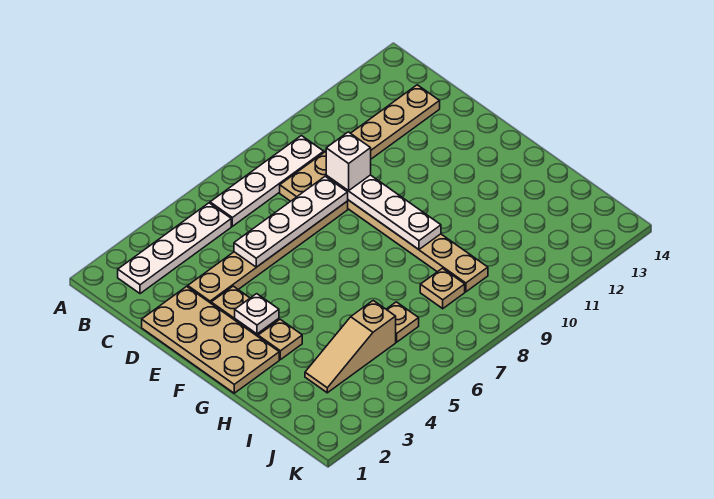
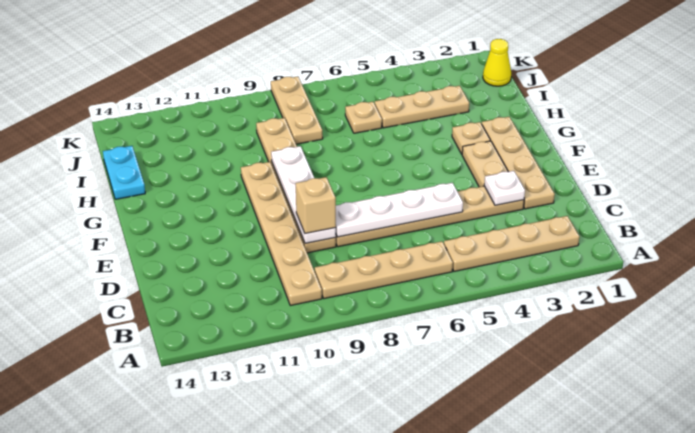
white 1x4 plate [118,203,231,294] -> tan 1x4 plate [444,216,580,271]
white 1x4 plate [210,136,324,226] -> tan 1x4 plate [315,241,453,299]
tan 1x6 plate [280,85,440,201] -> tan 1x6 plate turned to [241,162,322,306]
tan 2x4 plate [142,286,279,393] -> tan 1x4 plate [482,117,555,209]
white 1x1 brick [326,132,371,191] -> tan 1x1 brick [296,177,336,234]
white 1x1 plate [235,294,279,334] -> white 1x1 plate moved to [484,171,525,205]
none -> cyan 1x2 plate [103,146,145,199]
tan 1x3 slope [305,301,396,393] -> tan 1x3 plate [375,86,469,128]
tan 1x1 plate [420,268,465,309] -> tan 1x3 plate [271,76,323,144]
none -> yellow 1x1 cone [483,39,511,86]

